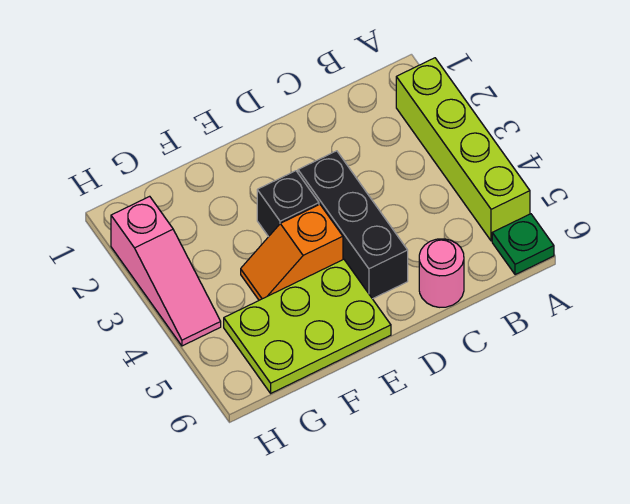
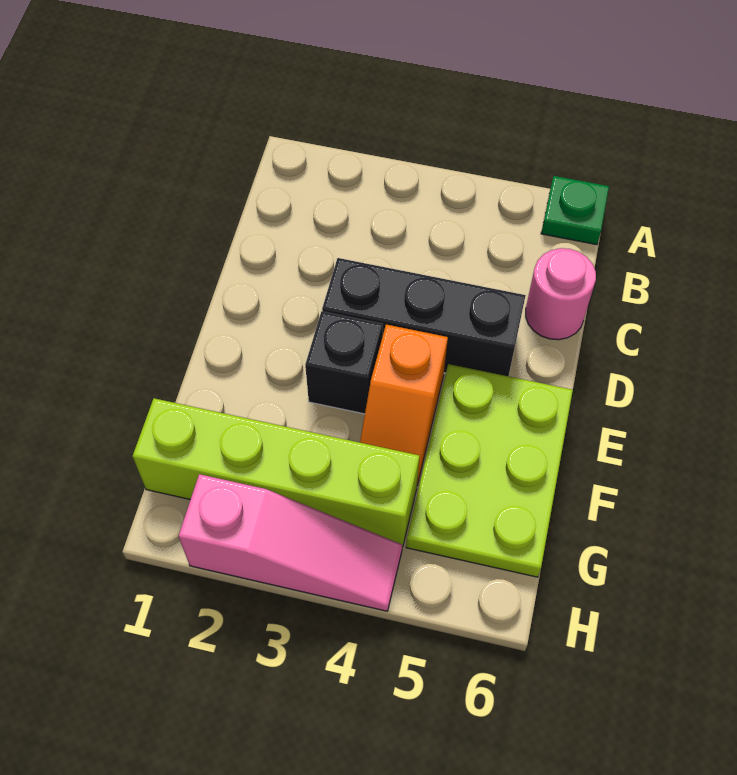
lime 1x4 brick [396,58,530,241] -> lime 1x4 brick moved to [133,398,420,547]

